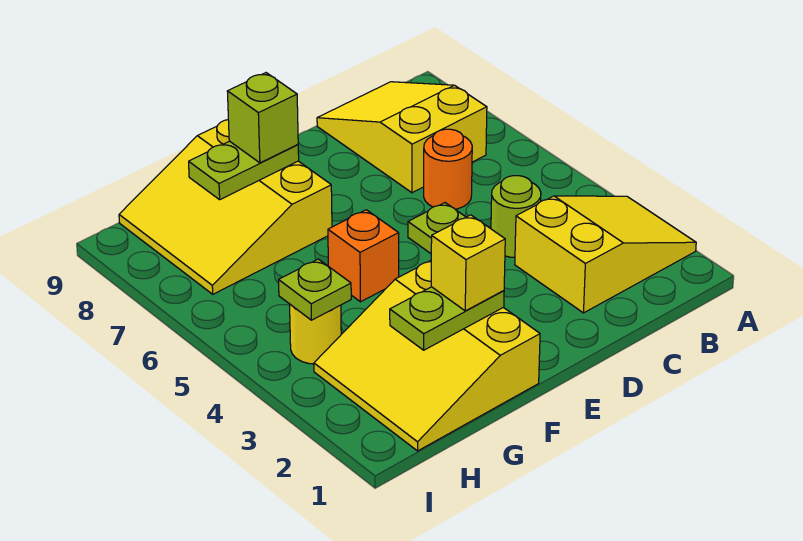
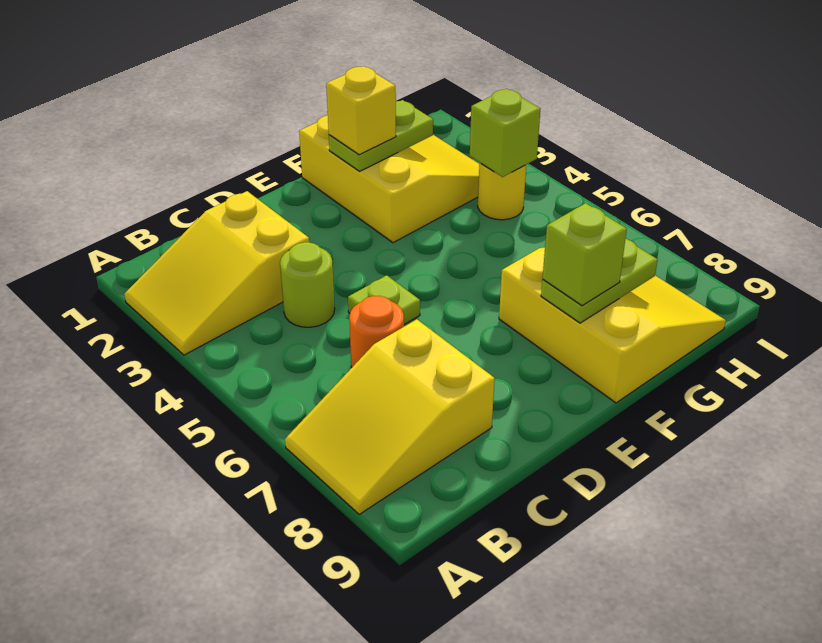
yellow 2x3 slope [317,82,487,193] -> yellow 2x3 slope turned to [285,319,495,514]
orange 1x1 brick [328,210,399,302] -> none
lime 1x1 plate [279,259,351,320] -> lime 1x1 brick [470,89,540,177]

